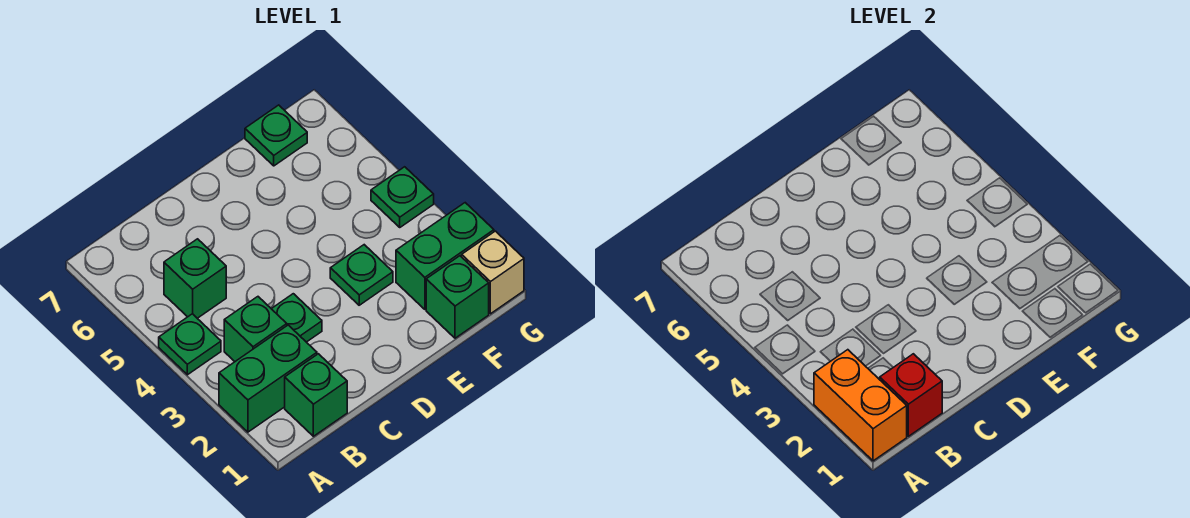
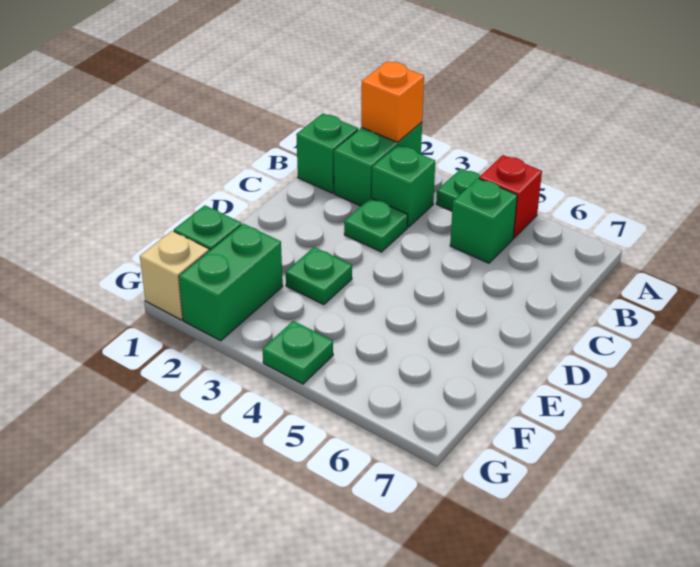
orange 1x2 brick [814,350,907,461] -> orange 1x1 brick [361,61,424,142]
red 1x1 brick [880,354,942,436] -> red 1x1 brick moved to [479,155,542,238]
green 1x1 plate [245,105,307,166] -> none

